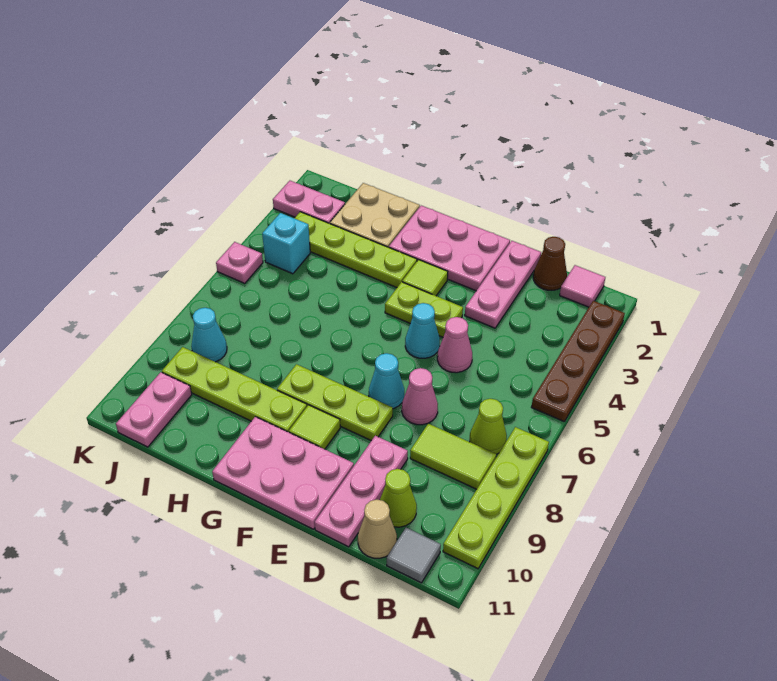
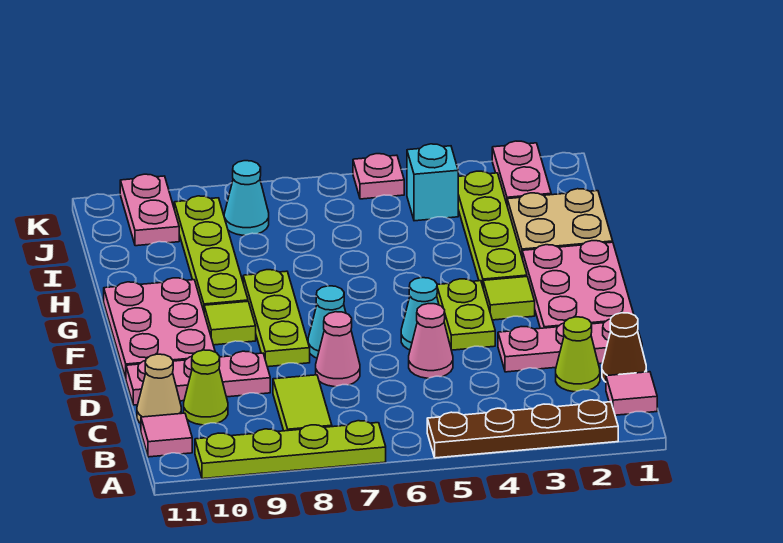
lime 1x1 cone [470,399,507,454] -> lime 1x1 cone moved to [556,317,600,392]
grey 1x1 tile [387,528,441,583] -> pink 1x1 tile [141,413,192,457]
pink 1x2 plate [116,372,192,447] -> pink 1x2 plate turned to [120,174,179,246]

